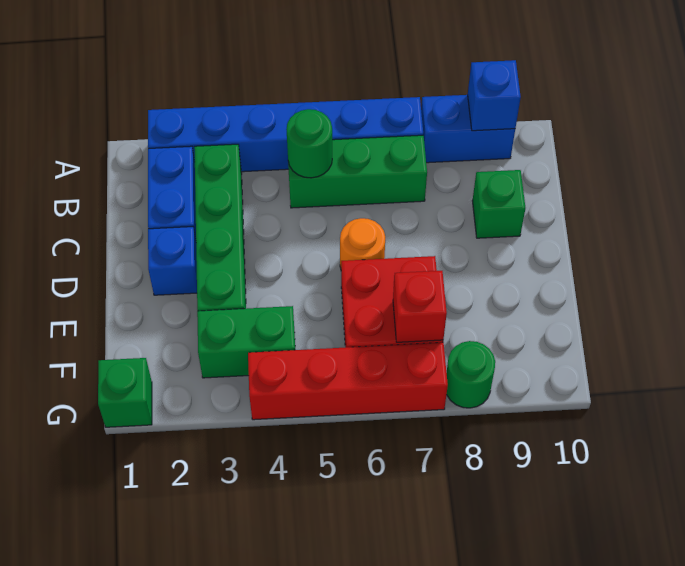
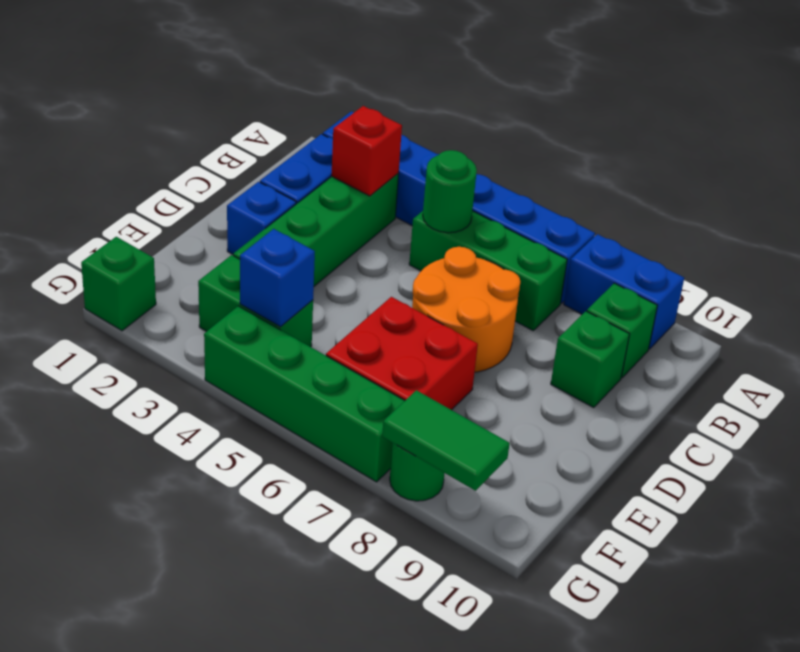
blue 1x1 brick [468,60,521,131] -> blue 1x1 brick moved to [240,229,315,327]
none -> green 1x1 brick [587,283,657,378]
orange 1x1 round brick [340,218,385,268] -> orange 2x2 round brick [412,247,520,372]
red 1x1 brick [393,271,447,342] -> red 1x1 brick moved to [331,106,402,196]
red 1x4 brick [248,342,448,420] -> green 1x4 brick [204,306,405,482]
none -> green 1x2 tile [382,390,510,491]

